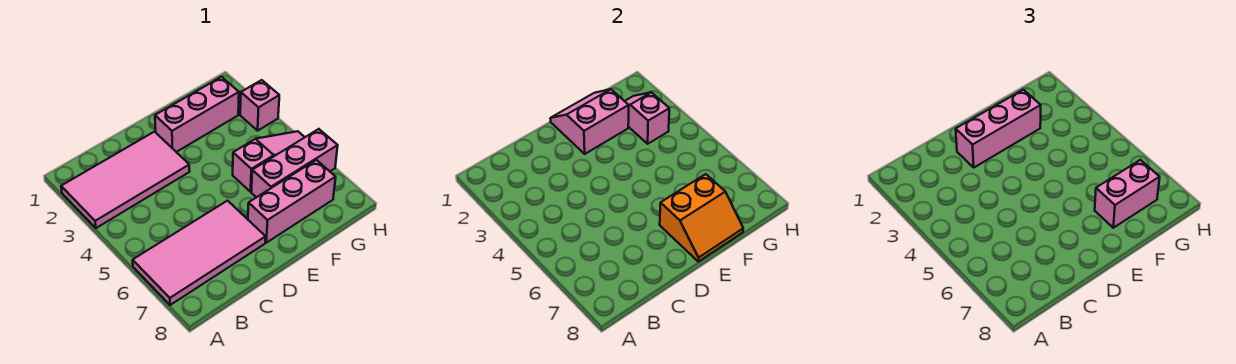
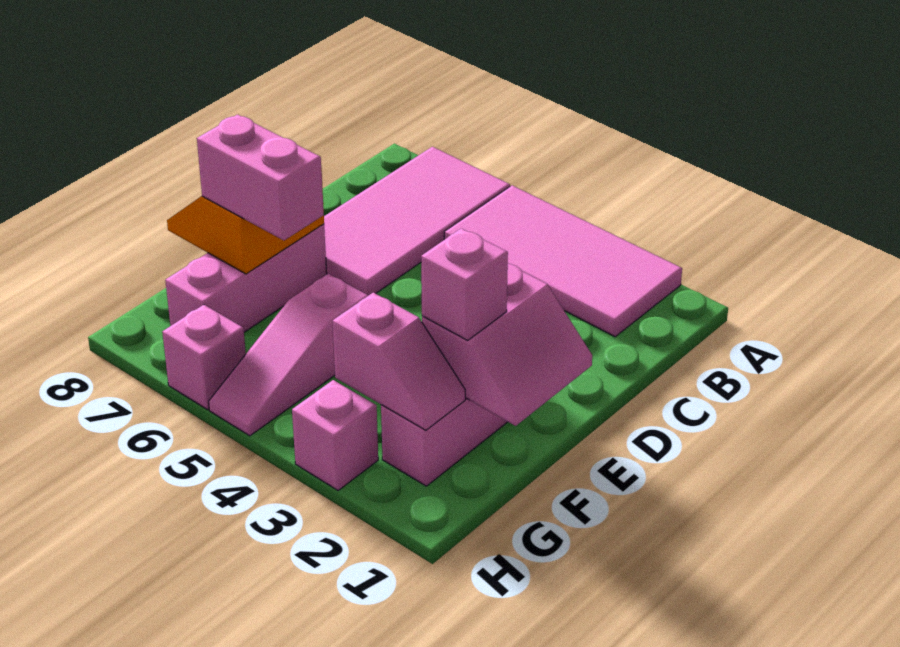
pink 2x4 tile [61,132,190,228] -> pink 2x4 tile turned to [444,185,682,337]
pink 1x3 brick [956,90,1041,167] -> pink 1x1 brick [421,228,508,340]
pink 1x3 brick [251,129,338,197] -> pink 1x1 brick [162,305,246,410]
pink 1x2 brick [1095,160,1160,228] -> pink 1x2 brick turned to [197,115,324,240]

